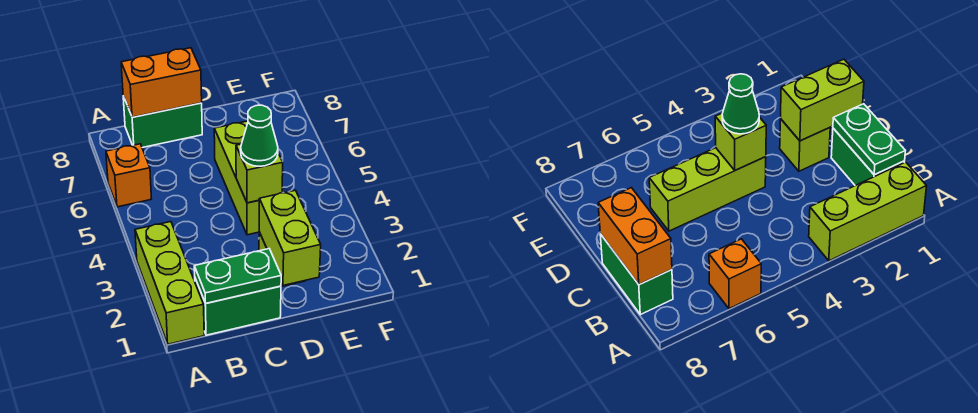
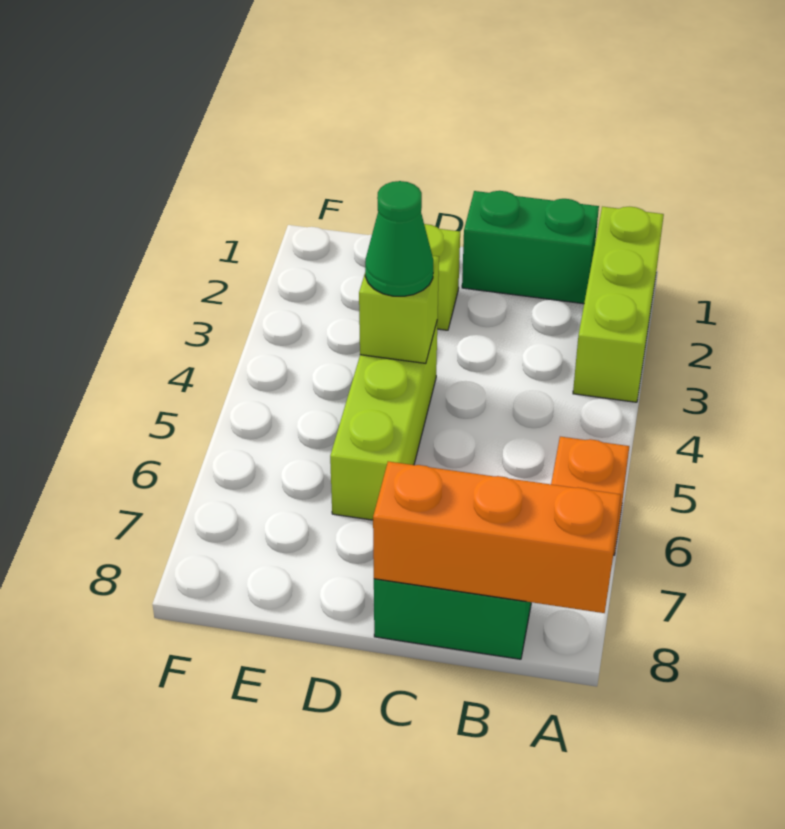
green 1x2 plate [194,249,281,304] -> none
orange 1x2 brick [121,48,202,117] -> orange 1x3 brick [373,461,621,613]
lime 1x2 brick [259,190,321,285] -> none

